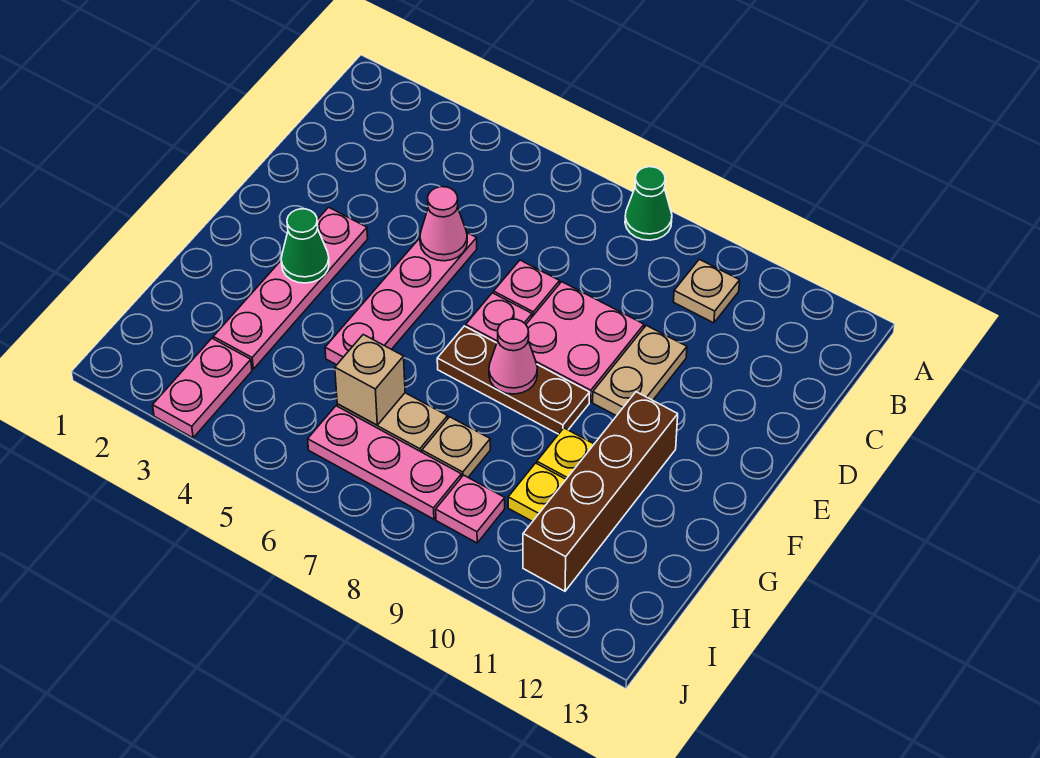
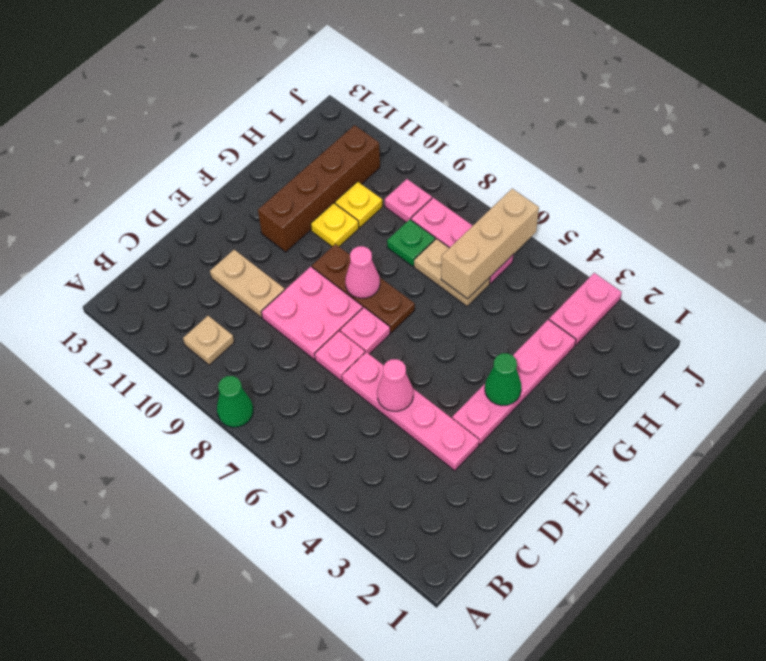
pink 1x4 plate [325,233,477,365] -> pink 1x4 plate turned to [342,352,479,471]
tan 1x2 plate [593,325,687,416] -> tan 1x2 plate turned to [210,250,285,317]
tan 1x1 brick [335,335,405,425] -> tan 1x3 brick [441,189,539,299]
tan 1x1 plate [422,417,490,477] -> green 1x1 plate [387,219,435,266]

